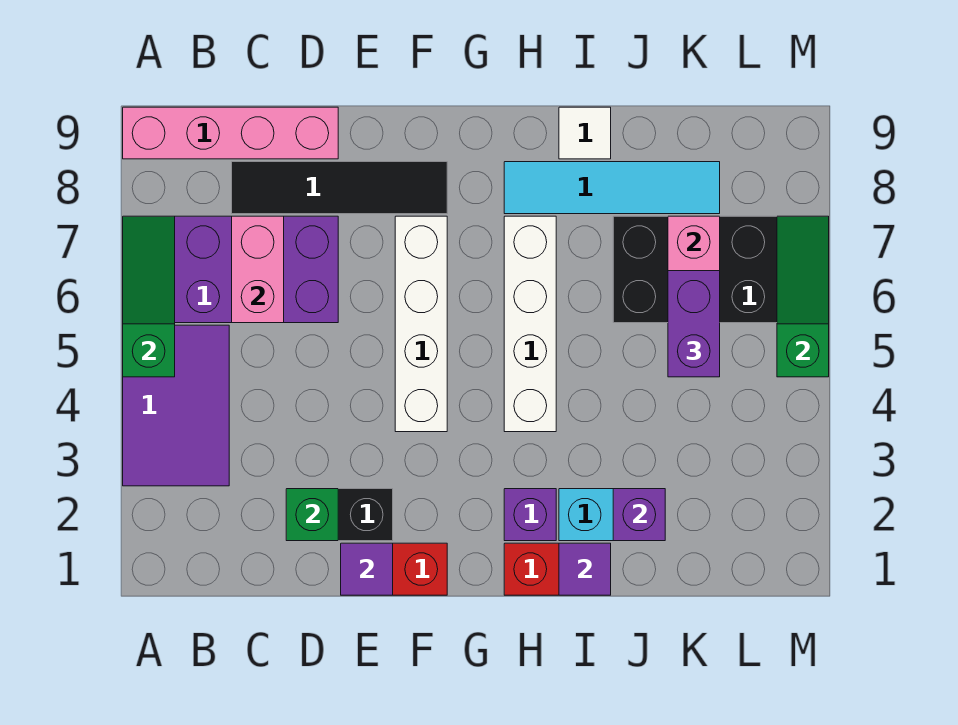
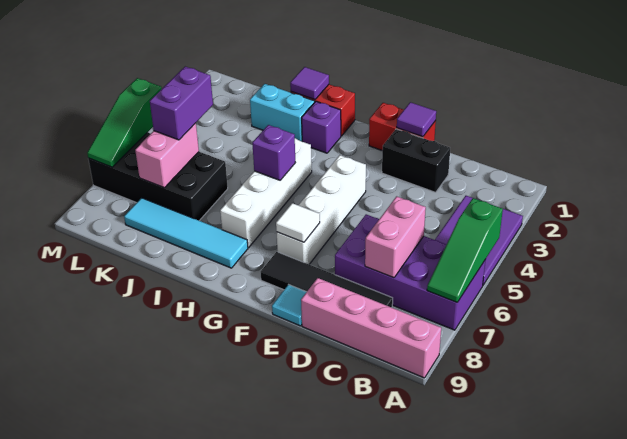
green 1x1 brick [286,489,338,541] -> none
none -> cyan 1x1 tile [272,285,306,326]
white 1x1 tile [559,107,611,159] -> white 1x1 tile moved to [276,203,320,242]
purple 1x1 brick [613,489,665,541] -> purple 1x1 brick moved to [252,125,296,180]

